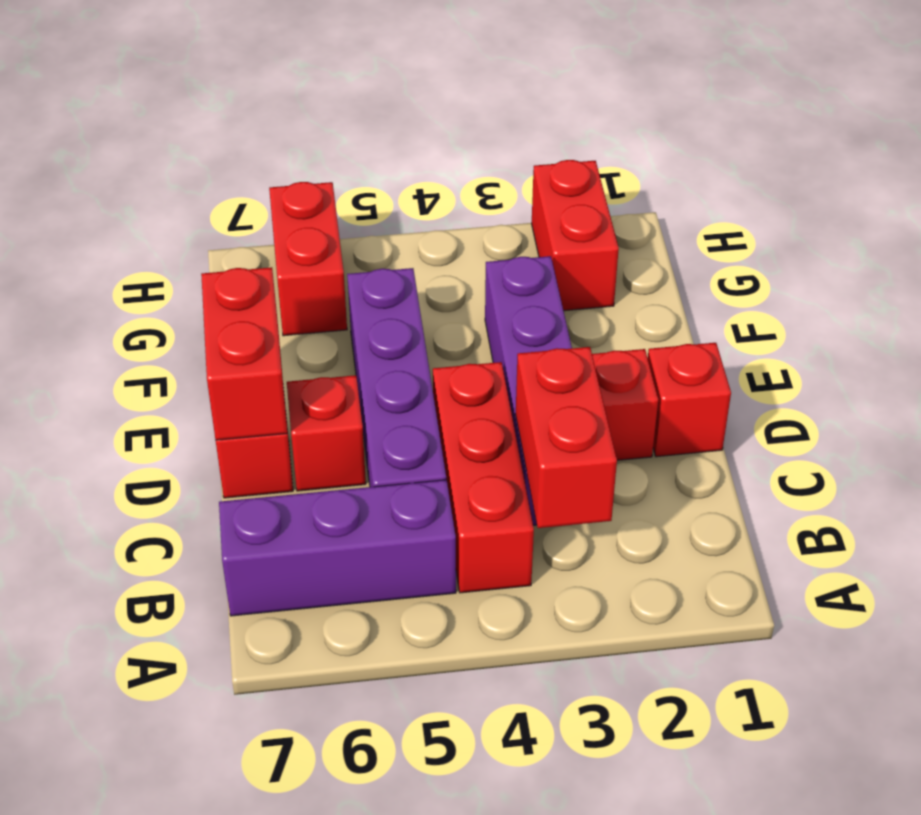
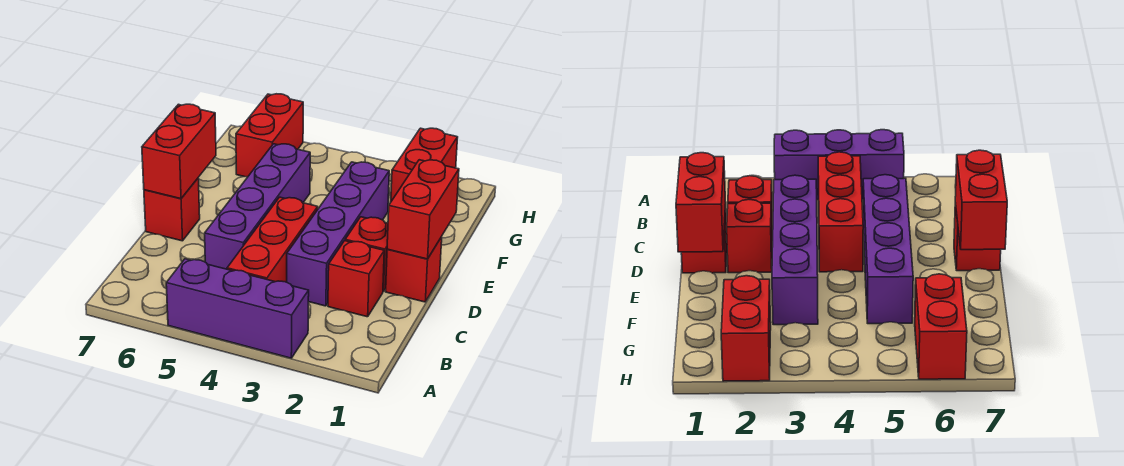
red 1x2 brick [516,347,617,528] -> red 1x2 brick moved to [387,160,459,259]
purple 1x3 brick [219,480,456,616] -> purple 1x3 brick moved to [166,259,309,358]
red 1x1 brick [287,375,366,491] -> red 1x1 brick moved to [328,241,384,317]

